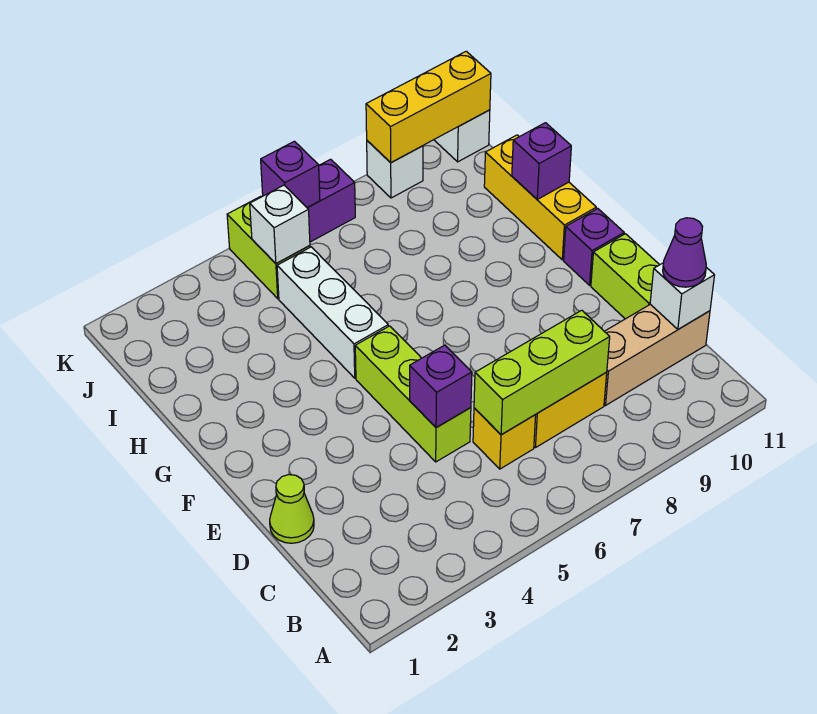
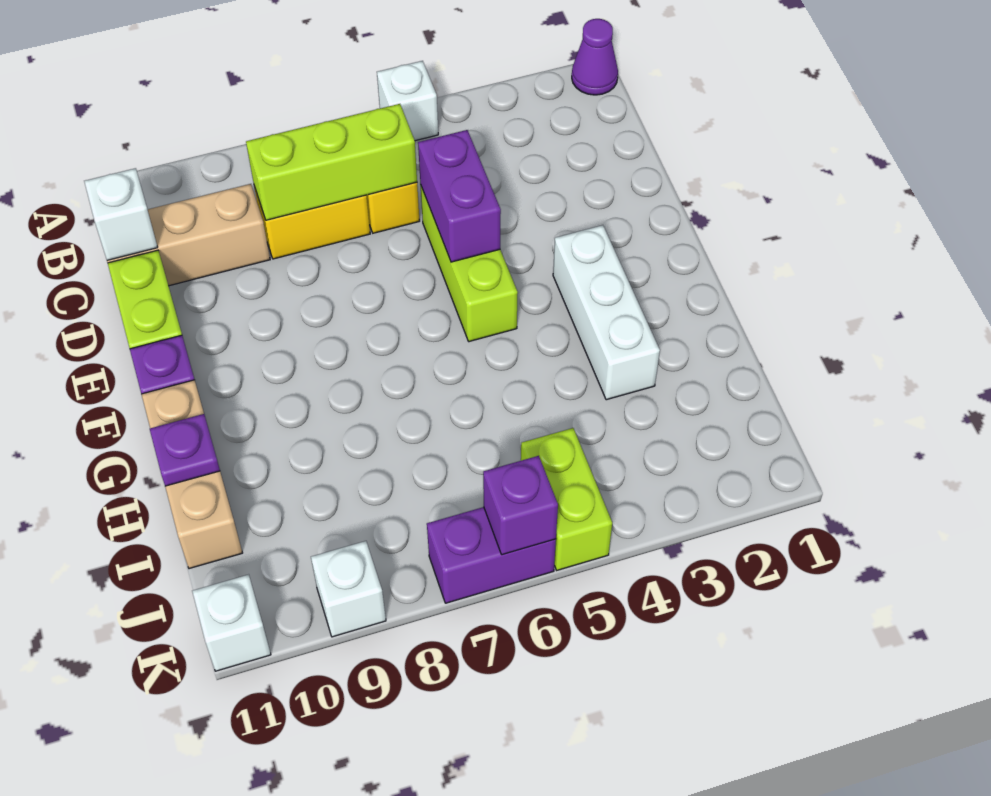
purple 1x1 cone [663,218,706,287] -> purple 1x1 cone moved to [572,19,618,95]
lime 1x1 cone [270,475,314,543] -> none
purple 1x1 brick [410,345,472,428] -> purple 1x2 brick [418,130,501,262]
white 1x3 brick [277,247,388,378] -> white 1x3 brick moved to [553,225,660,400]
yellow 1x3 brick [484,135,596,260] -> tan 1x3 brick [141,380,242,569]
purple 1x1 brick [512,123,571,199] -> purple 1x1 plate [150,414,220,486]
white 1x1 brick [250,185,310,264] -> white 1x1 brick moved to [377,61,438,141]
yellow 1x3 brick [366,51,491,163] -> none

